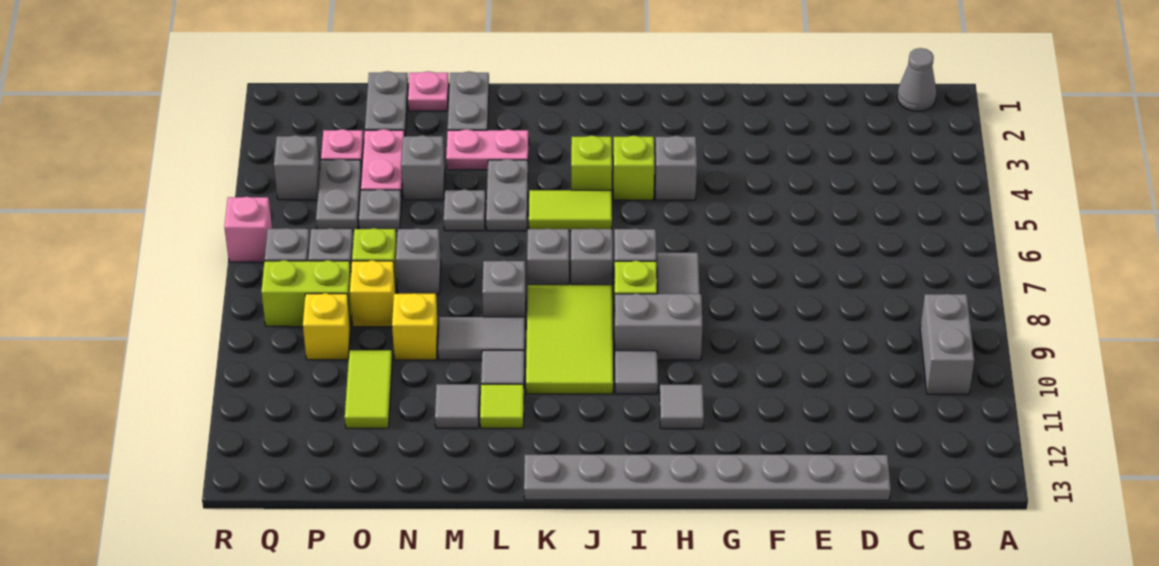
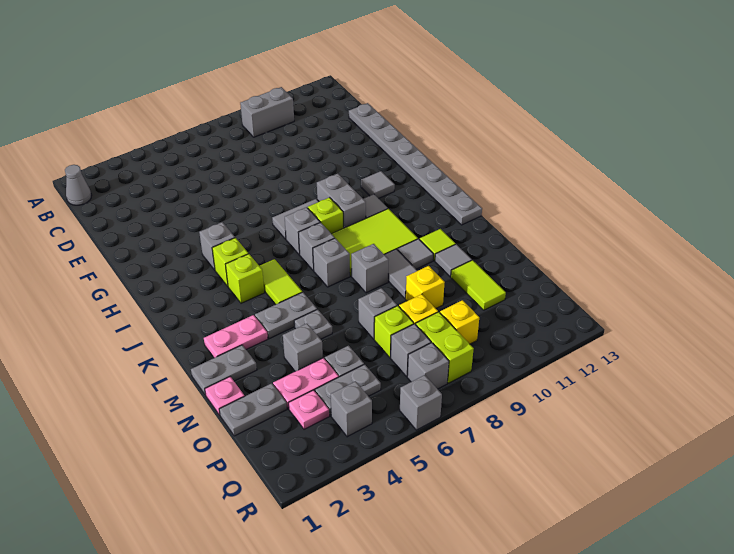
pink 1x2 plate [446,129,529,170] -> pink 1x2 plate turned to [204,315,268,358]
lime 1x2 tile [345,350,392,428] -> lime 1x2 tile turned to [451,260,506,310]
pink 1x1 brick [224,197,272,262] -> grey 1x1 brick [400,375,442,430]

